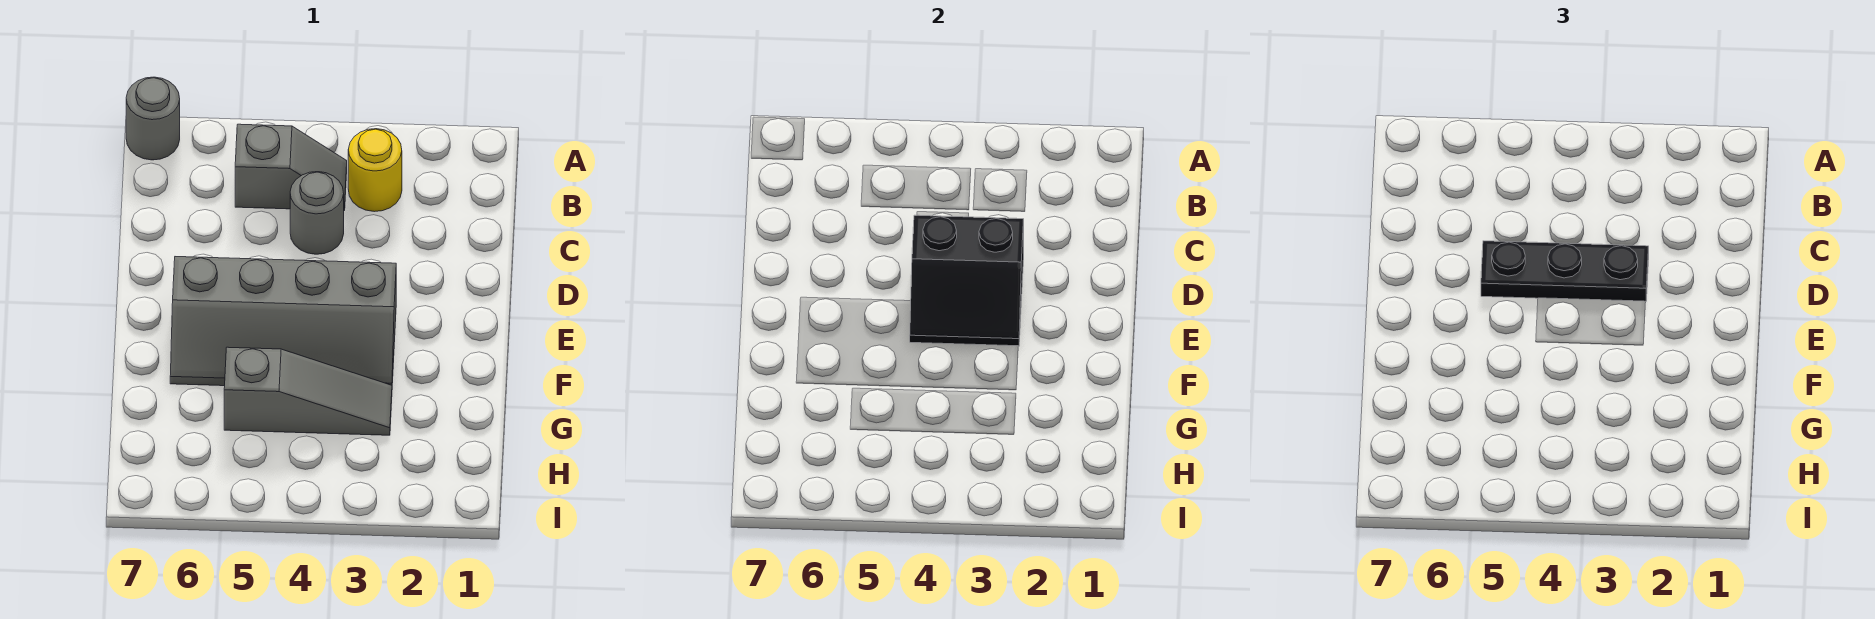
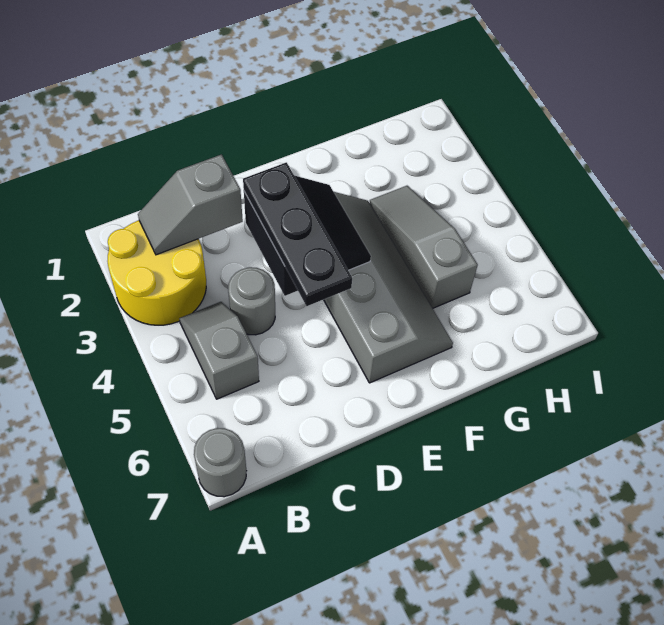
none -> grey 1x2 slope [138,155,243,255]
yellow 1x1 round brick [348,129,402,212] -> yellow 2x2 round brick [107,220,206,325]

